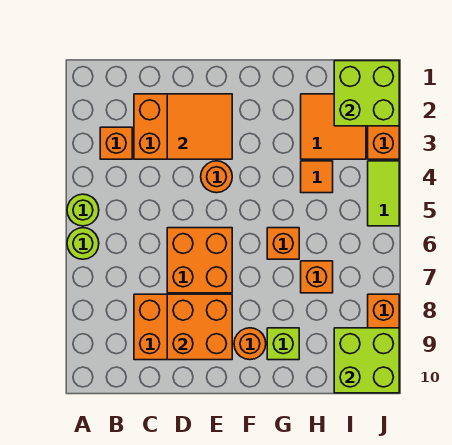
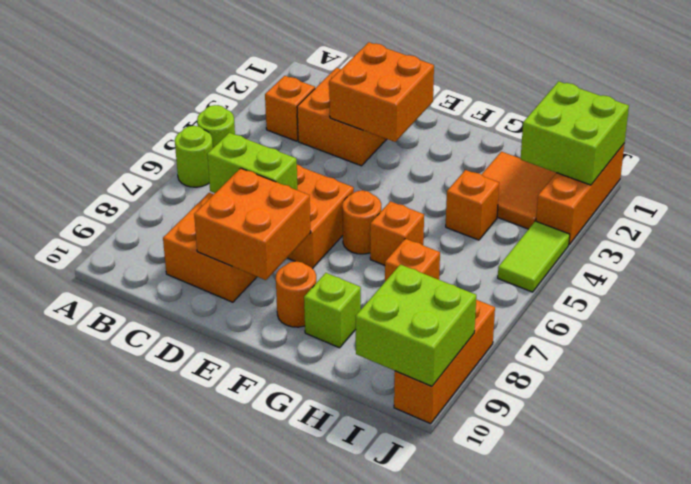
none -> lime 1x2 brick [207,133,297,193]
orange 2x2 tile [167,94,232,159] -> orange 2x2 brick [329,42,434,142]
orange 1x1 round brick [201,161,232,193] -> orange 1x1 round brick moved to [342,191,381,254]
orange 1x1 tile [301,161,333,193] -> orange 1x1 brick [446,170,499,240]

